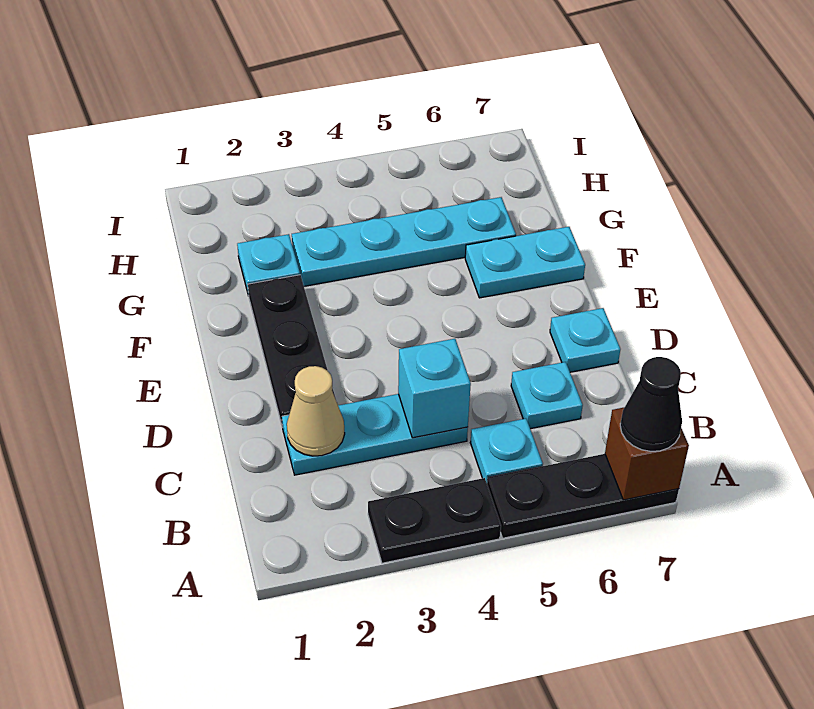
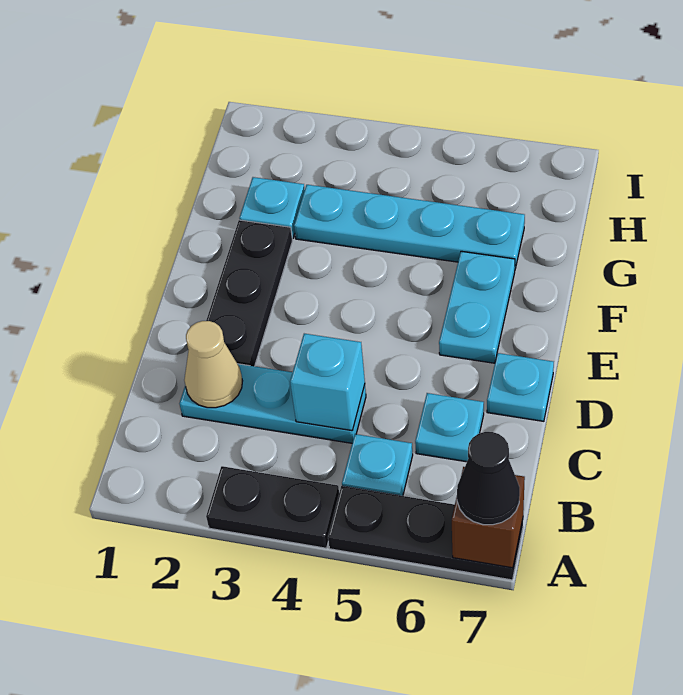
cyan 1x2 plate [465,227,585,298] -> cyan 1x2 plate turned to [439,251,515,363]

